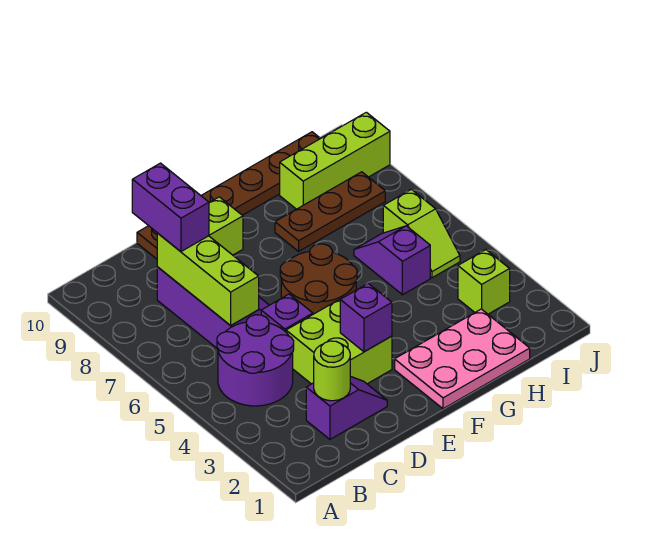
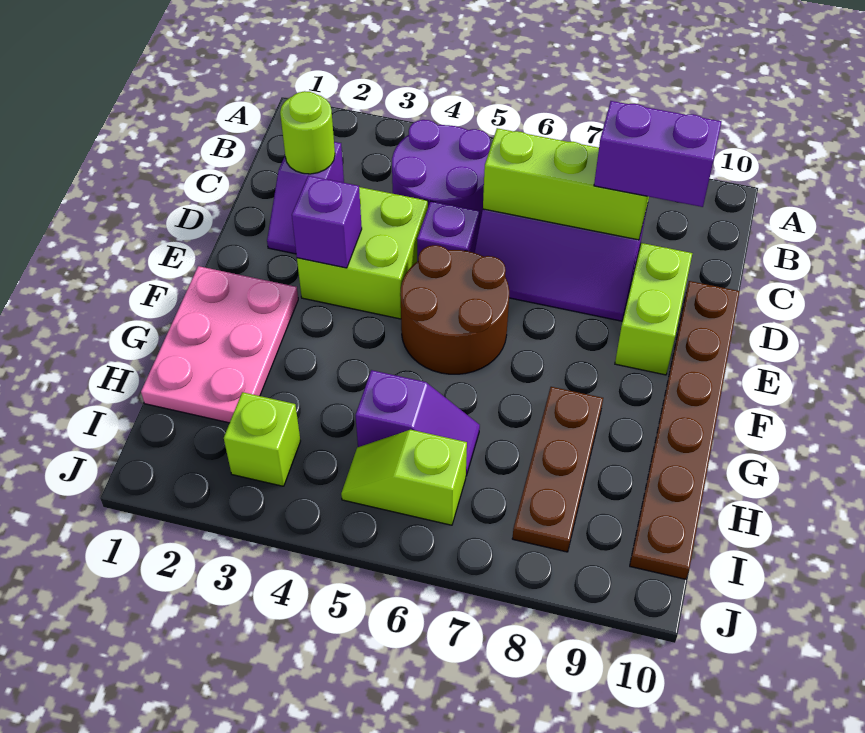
lime 1x3 brick [280,112,390,209] -> none

